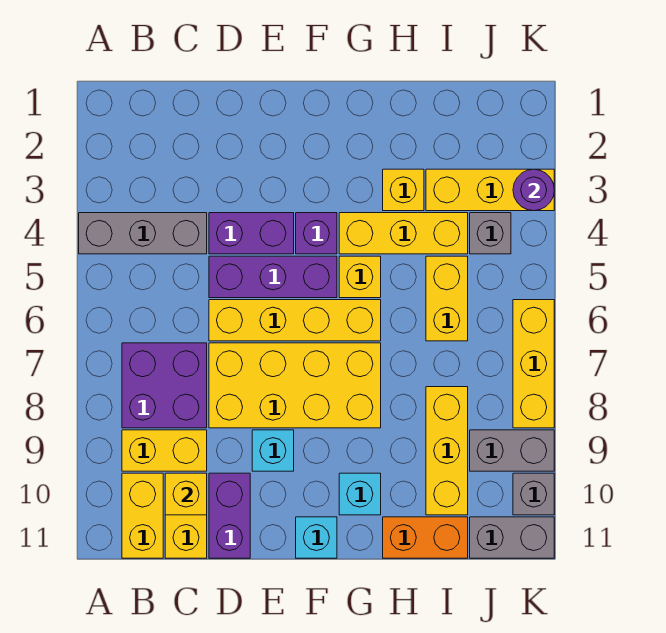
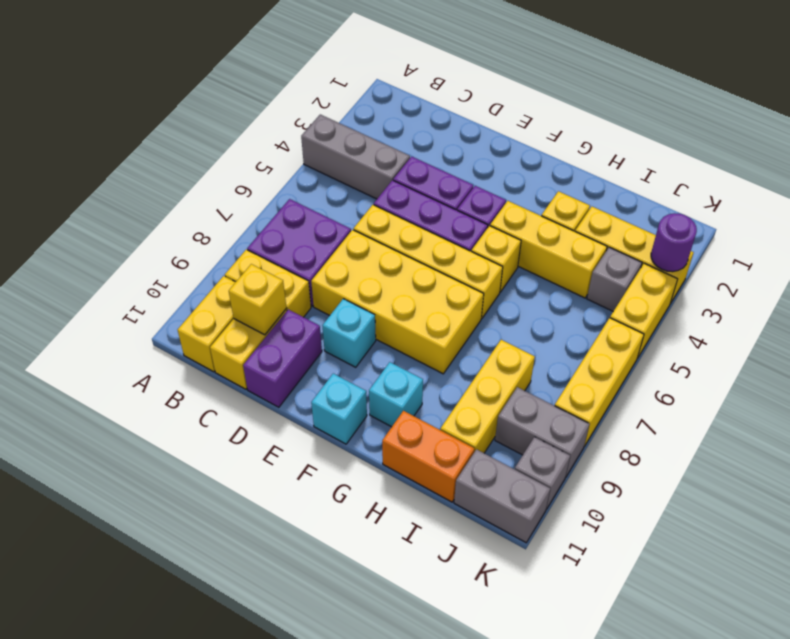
yellow 1x2 brick [426,256,468,341] -> yellow 1x2 brick moved to [610,263,677,358]

